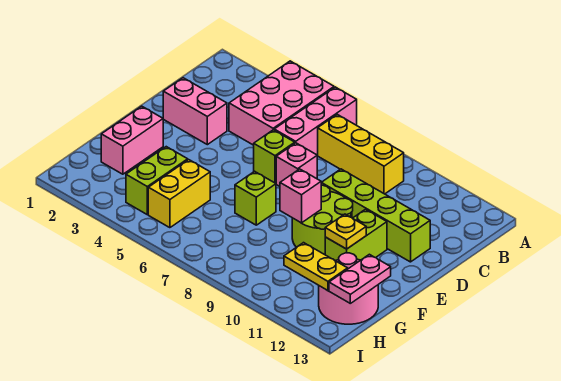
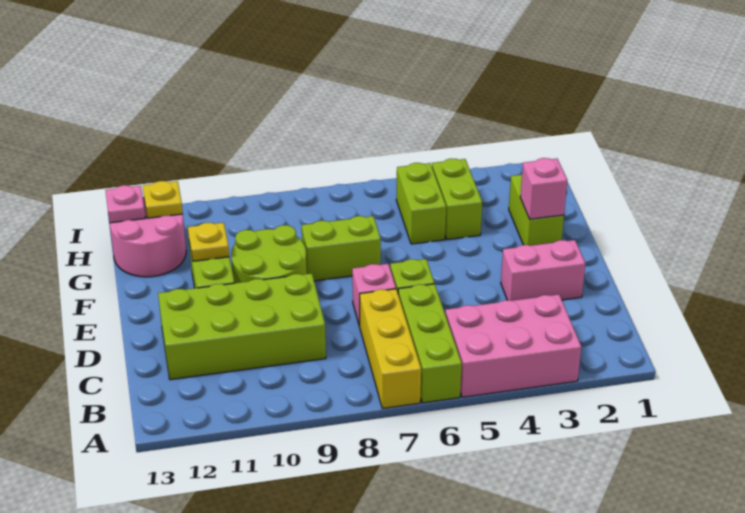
pink 2x3 brick [229,61,334,145] -> pink 2x3 brick turned to [445,295,581,397]
pink 1x3 brick [274,87,357,155] -> lime 1x3 brick [398,284,462,403]
yellow 1x3 brick [318,114,404,194] -> yellow 1x3 brick turned to [360,289,421,409]
lime 1x4 brick [321,169,430,262] -> lime 2x4 brick [158,273,326,380]
pink 1x2 brick [101,106,163,174] -> lime 1x2 brick [509,175,564,246]
lime 1x1 brick [235,171,276,225] -> lime 1x2 brick [302,216,381,281]
pink 1x1 brick [280,169,321,223] -> pink 1x1 brick moved to [520,158,567,219]
yellow 1x2 brick [148,160,210,228] -> lime 1x2 brick [396,163,446,244]
pink 1x2 plate [329,254,391,303] -> pink 1x1 plate [105,185,145,223]
yellow 1x2 plate [284,243,348,291] -> yellow 1x1 plate [143,181,183,218]

